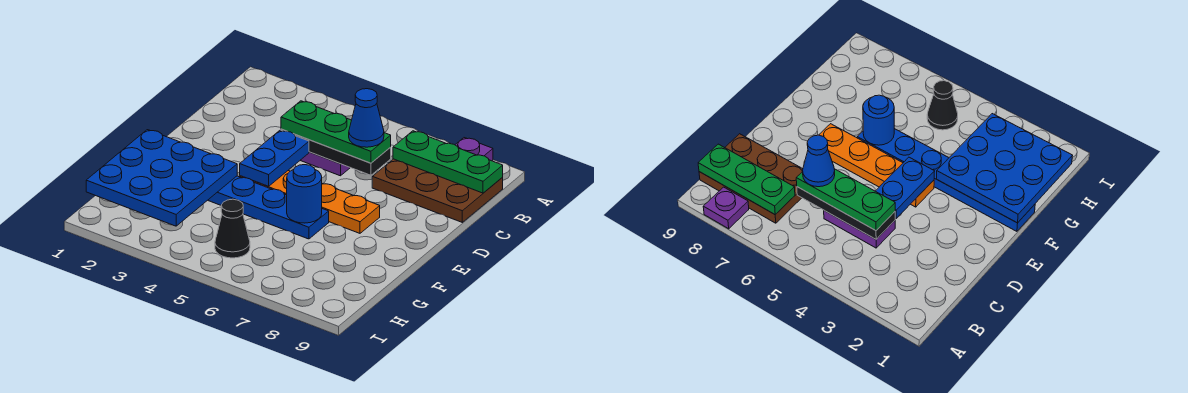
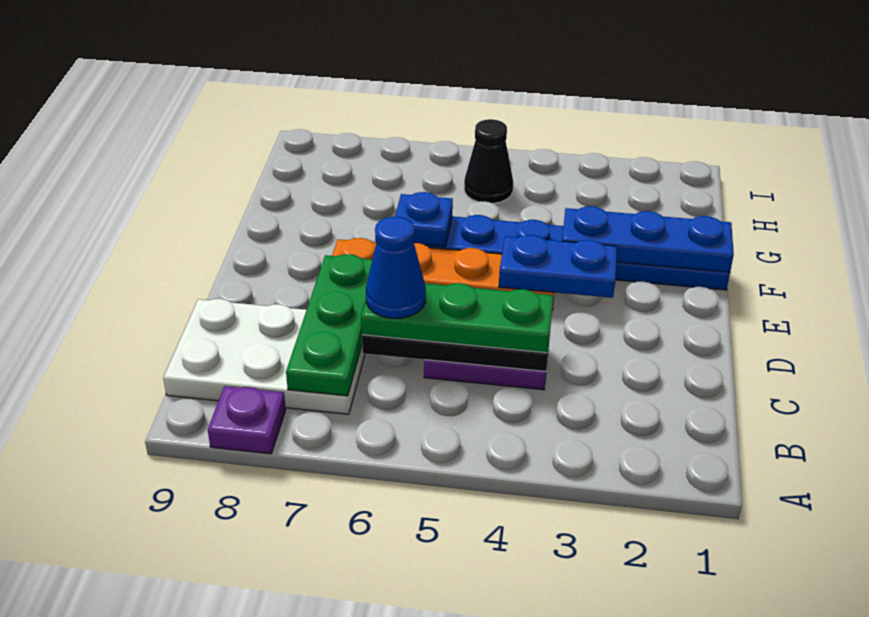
brown 2x3 plate [372,159,503,222] -> white 2x3 plate [163,299,365,414]
green 1x3 plate [393,131,503,193] -> green 1x3 plate turned to [286,254,372,396]
blue 1x2 plate [240,130,309,186] -> blue 1x2 plate turned to [499,235,617,298]
blue 3x3 plate [86,130,237,226] -> blue 1x3 plate [562,206,734,272]
blue 1x1 round brick [287,165,322,223] -> blue 1x1 plate [395,192,453,247]

